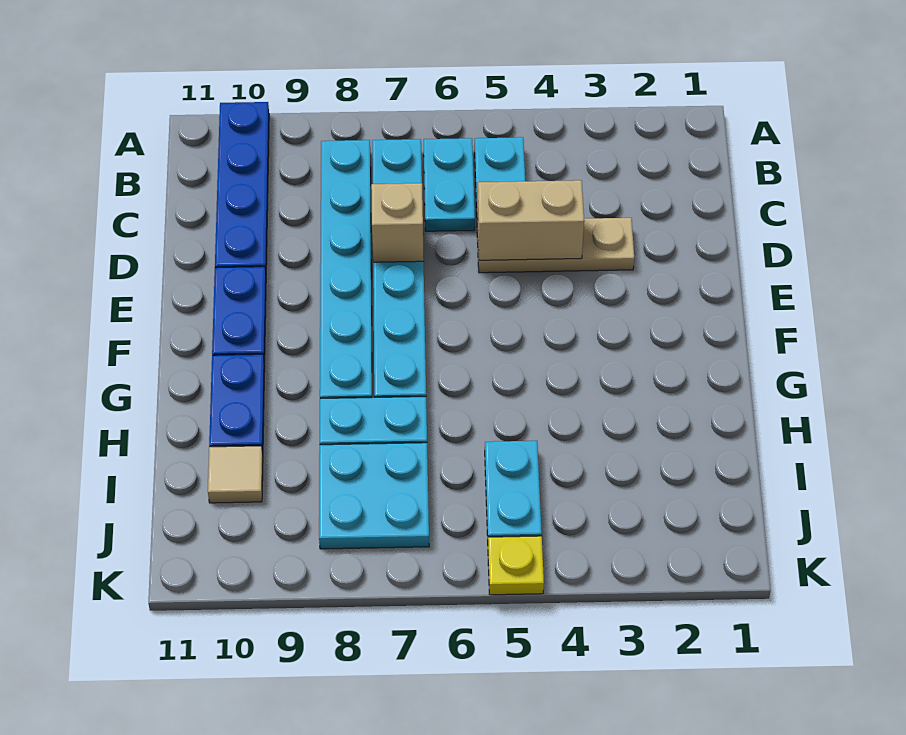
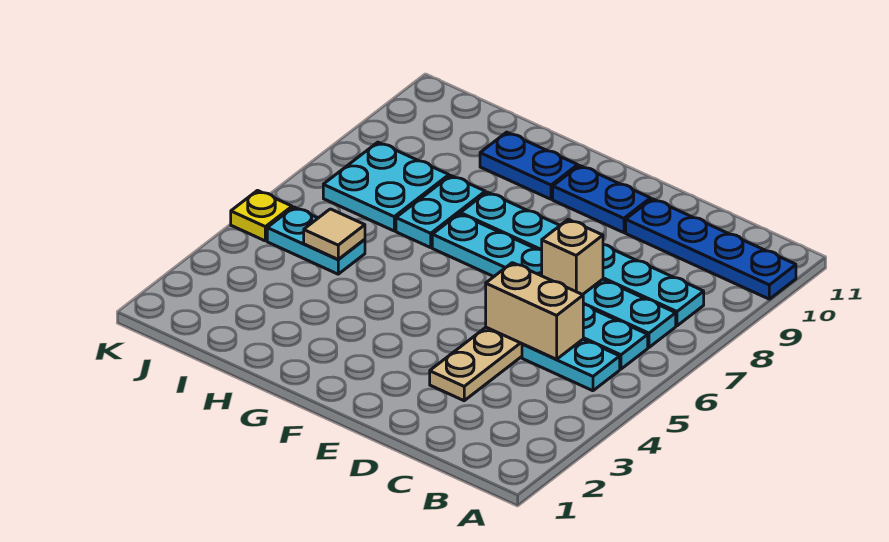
tan 1x2 brick [477,180,584,260] -> tan 1x2 brick turned to [486,263,583,359]
tan 1x1 tile [208,446,263,503] -> tan 1x1 tile moved to [304,209,365,259]

